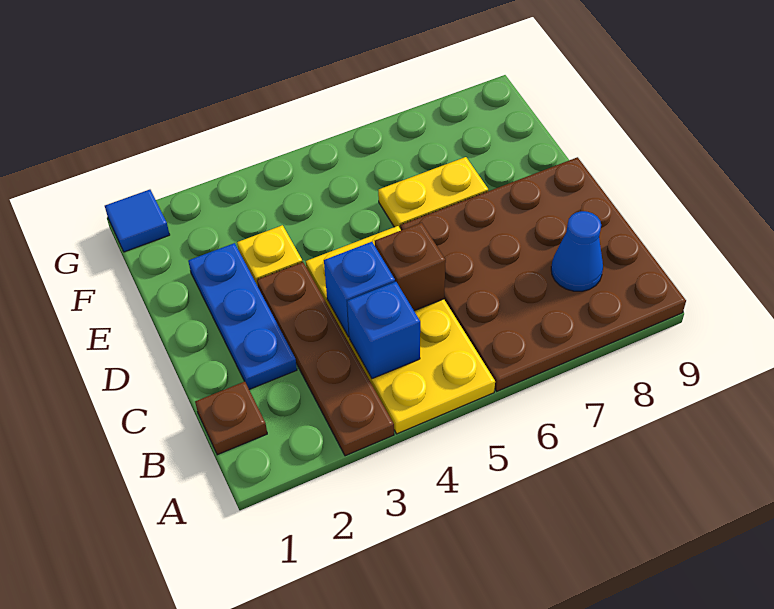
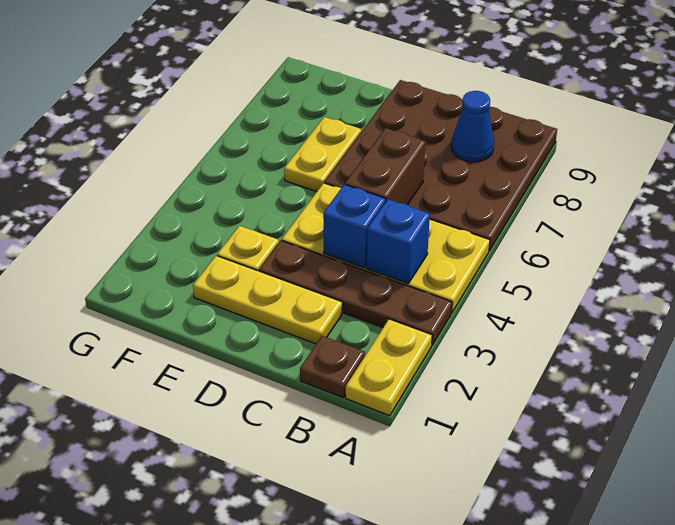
none -> yellow 1x2 plate [346,319,432,416]
blue 1x3 plate [188,243,297,389] -> yellow 1x3 plate [193,256,342,344]
brown 1x1 brick [375,223,446,311] -> brown 1x2 brick [345,128,426,205]
blue 1x1 tile [105,190,170,252] -> none

